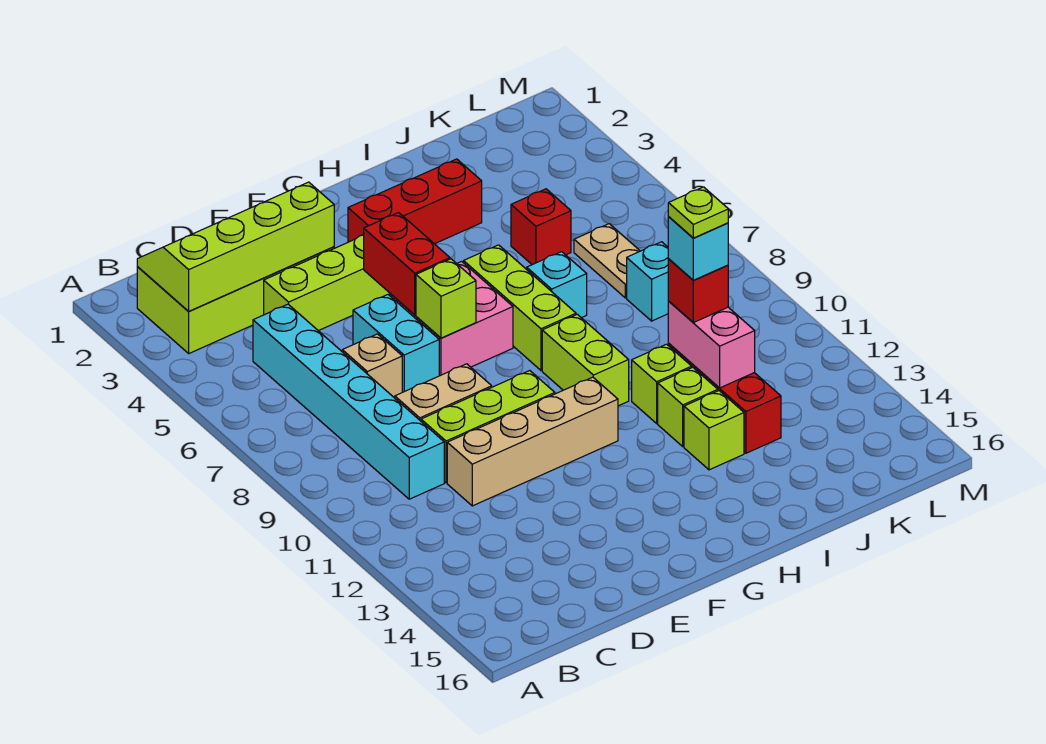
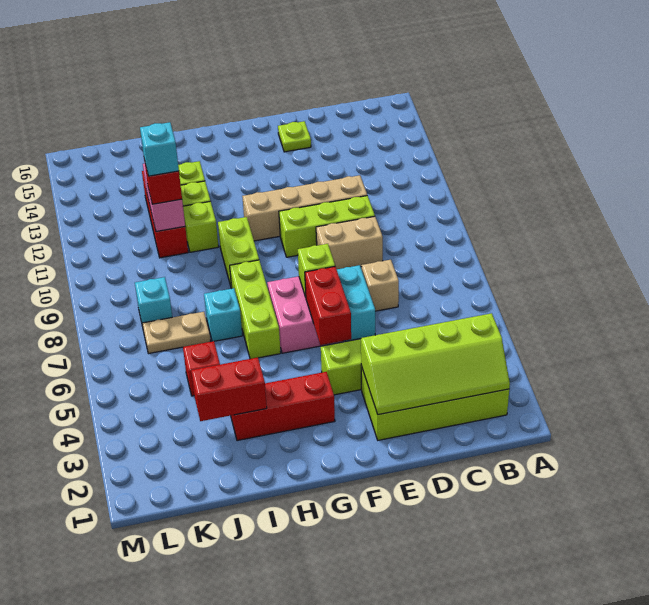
cyan 1x6 brick [253,304,444,499] -> none
none -> red 1x2 brick [191,358,267,421]
lime 1x1 plate [668,187,728,238] -> lime 1x1 plate moved to [278,121,311,152]
tan 1x2 plate [574,224,640,298] -> tan 1x2 plate turned to [142,312,211,354]

